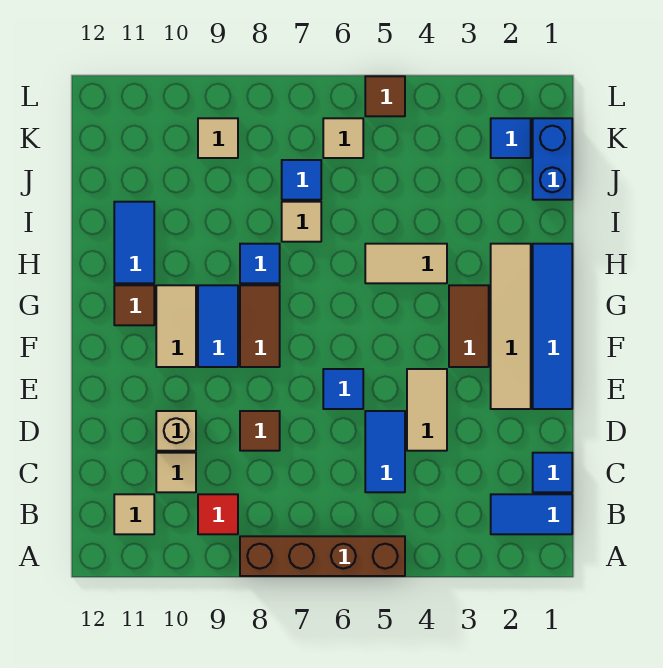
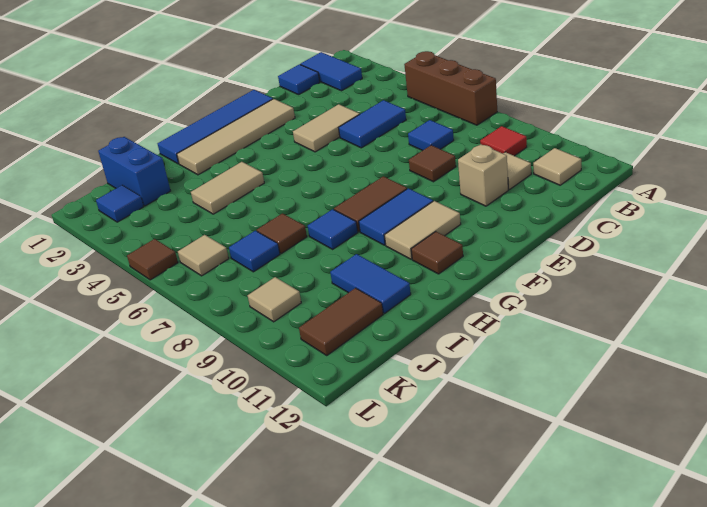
brown 1x4 brick [240,536,405,576] -> brown 1x3 brick [404,51,497,125]
blue 1x1 tile [323,369,363,409] -> blue 1x1 tile moved to [408,120,454,151]
brown 1x2 tile [449,285,489,367] -> brown 1x2 tile moved to [299,288,383,355]
tan 1x2 tile [365,244,447,283] -> tan 1x2 tile turned to [191,162,264,214]
blue 1x2 tile [114,202,154,283] -> blue 1x2 tile turned to [330,254,411,313]
tan 1x1 tile [282,202,321,242] -> brown 1x1 tile [257,213,307,254]
blue 1x2 brick [533,118,572,200] -> blue 1x2 brick turned to [98,137,171,206]

